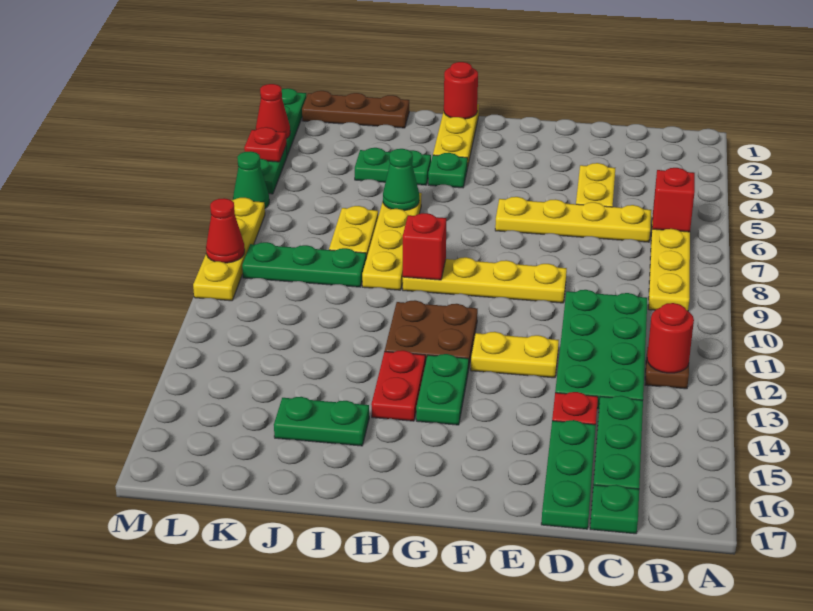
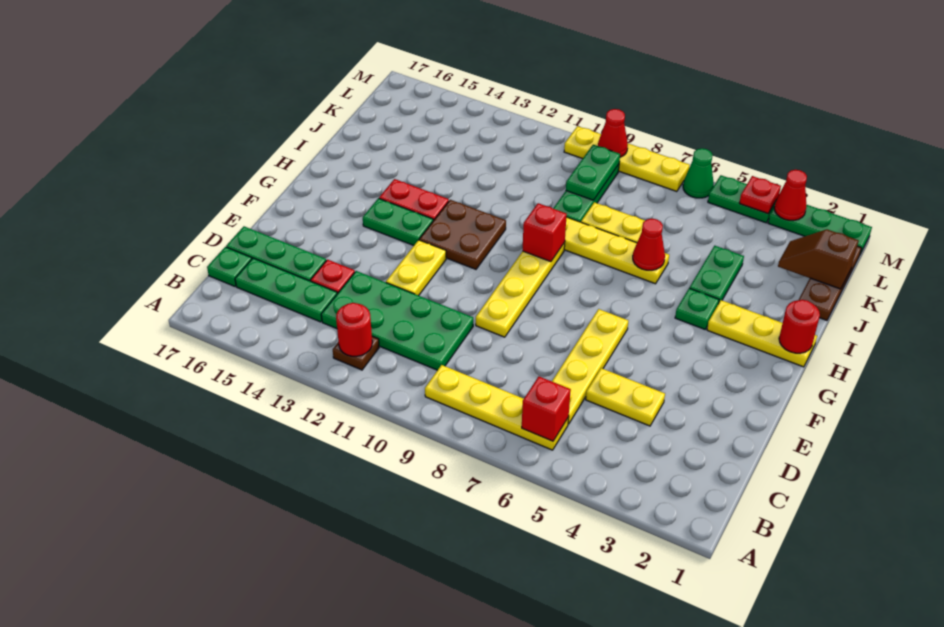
green 1x1 cone [383,149,419,211] -> red 1x1 cone [633,219,665,270]
green 1x2 plate [274,397,369,446] -> green 1x2 plate moved to [566,145,620,200]
none -> brown 1x2 slope [778,229,859,289]

